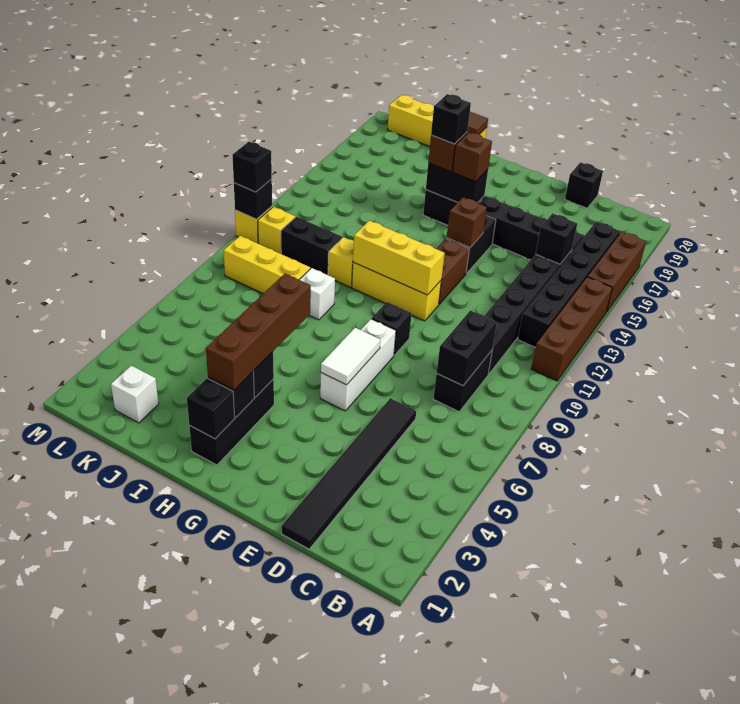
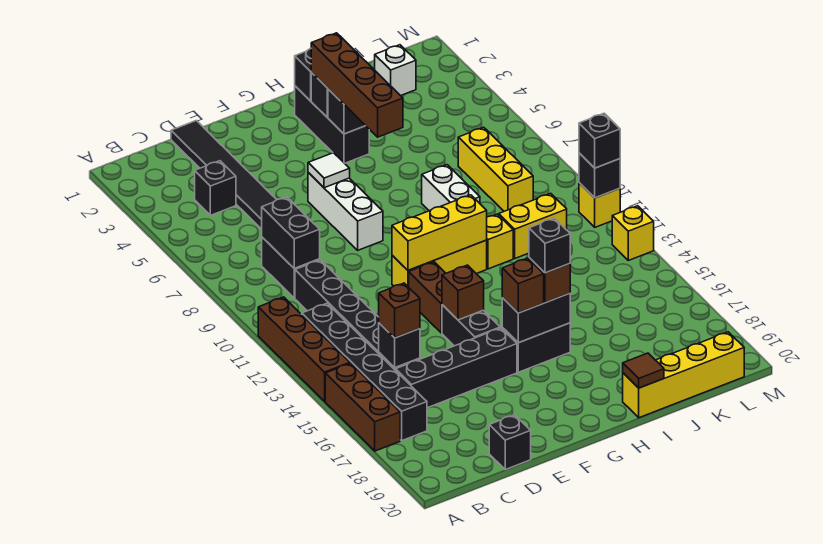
none -> brown 1x1 brick [379,283,420,338]
white 1x2 tile [321,328,380,385] -> white 1x1 tile [308,153,350,188]
black 1x1 brick [372,302,412,355] -> black 1x1 brick moved to [195,161,236,215]
white 1x1 brick [299,268,335,320] -> white 1x2 brick [422,165,480,211]
yellow 1x3 brick [224,236,310,294] -> yellow 1x3 brick turned to [458,127,533,211]
black 1x2 brick [281,217,342,275] -> yellow 1x2 brick [499,193,567,258]
yellow 1x1 brick [258,207,295,254] -> yellow 1x1 brick moved to [612,206,654,260]

